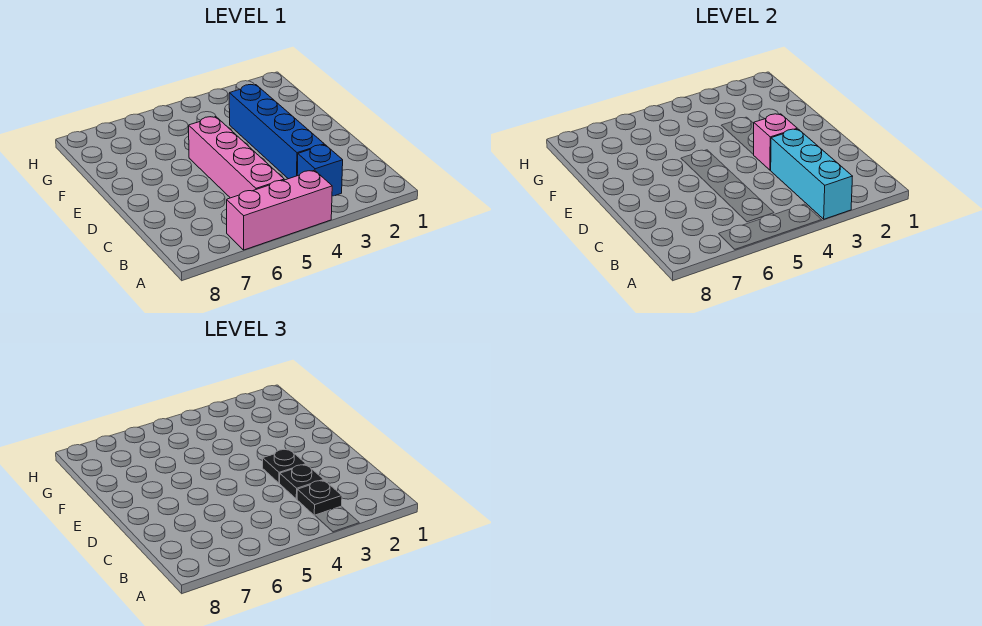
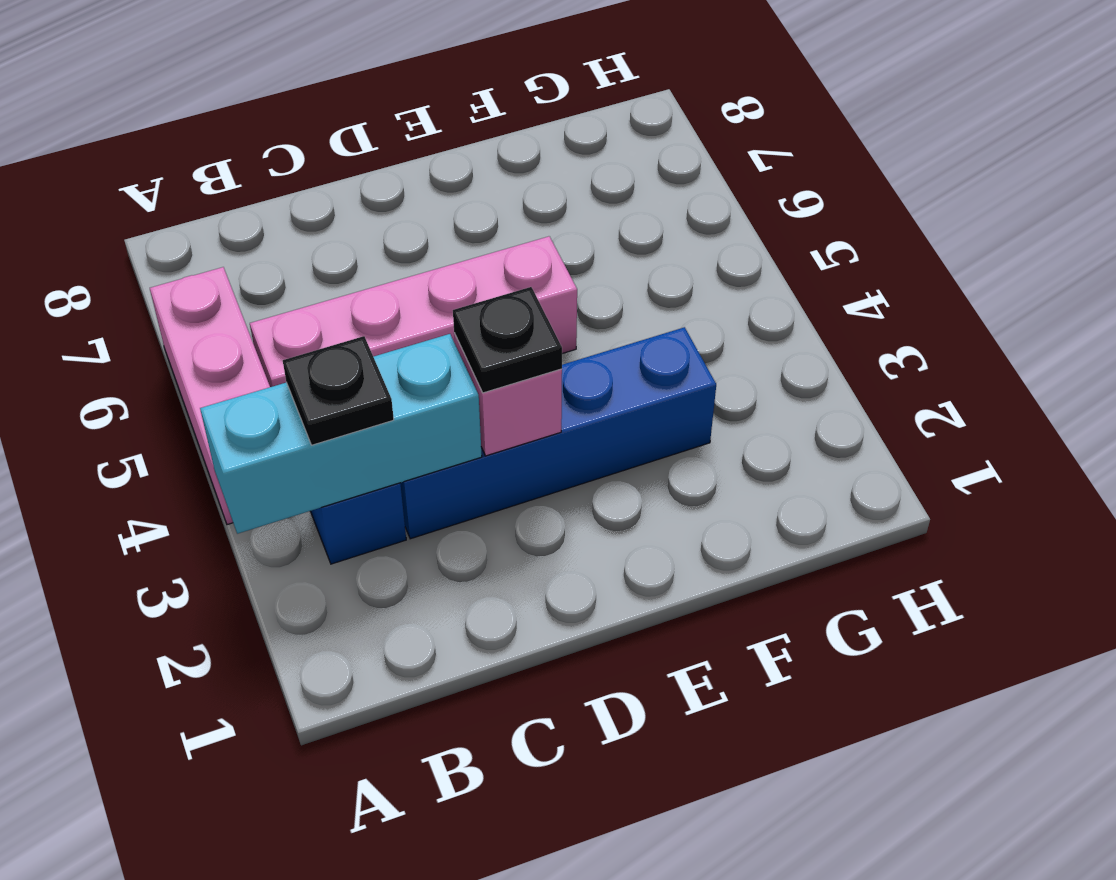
black 1x1 plate [280,465,324,499] -> none

